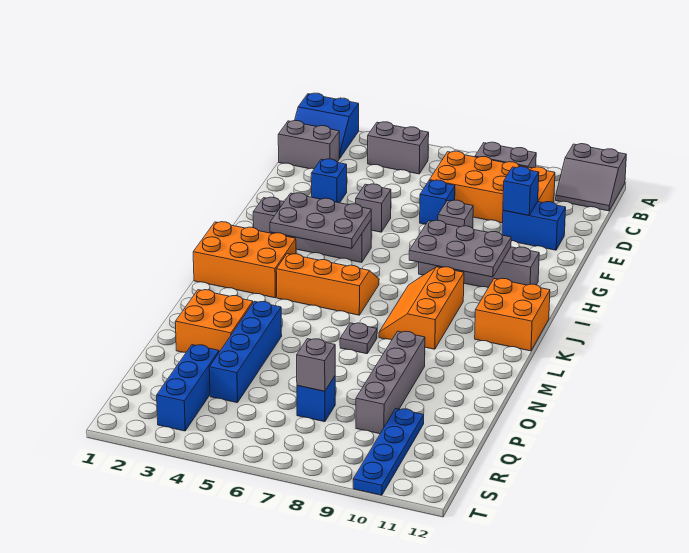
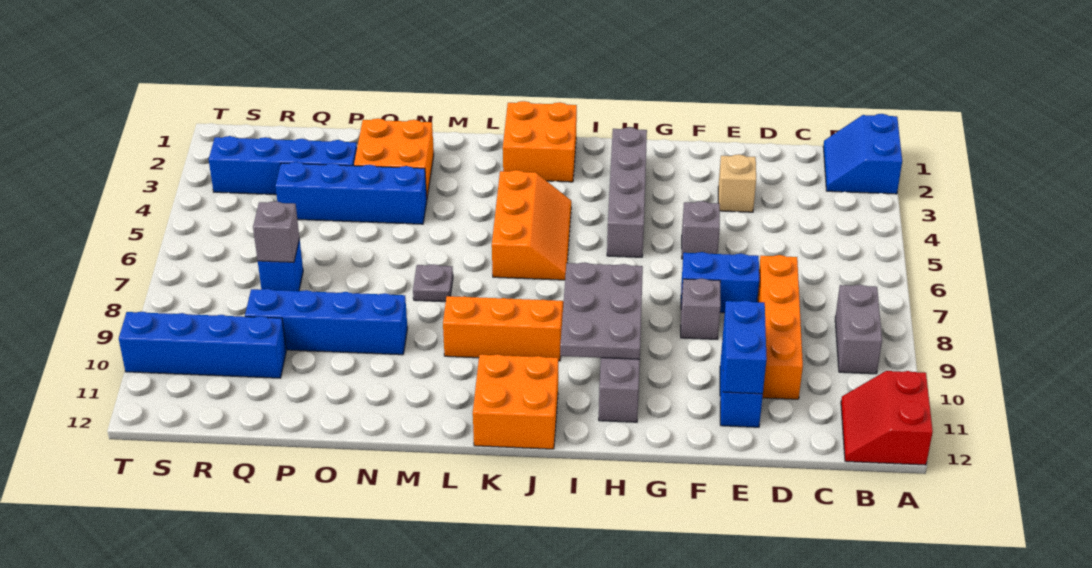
grey 2x2 slope [556,144,626,211] -> red 2x2 slope [841,371,933,465]
grey 1x2 brick [368,122,429,174] -> none
grey 1x2 brick [278,121,339,169] -> none
orange 2x4 brick [430,151,555,223] -> orange 1x4 brick [758,255,803,399]
blue 1x1 brick [311,159,347,203] -> tan 1x1 brick [718,154,756,212]
blue 1x1 brick [420,180,455,224] -> blue 1x2 brick [681,252,759,313]
blue 1x1 brick [503,167,539,215] -> blue 1x2 brick [723,300,767,394]
grey 2x3 plate [270,193,371,248] -> none
orange 2x3 brick [193,222,296,298] -> orange 2x2 brick [503,101,577,182]
grey 1x4 brick [356,331,425,434] -> blue 1x4 brick [245,289,407,355]
blue 1x3 brick [157,345,219,431] -> blue 1x4 brick [209,136,357,195]
blue 1x4 plate [353,409,424,495] -> blue 1x4 brick [119,312,286,378]

